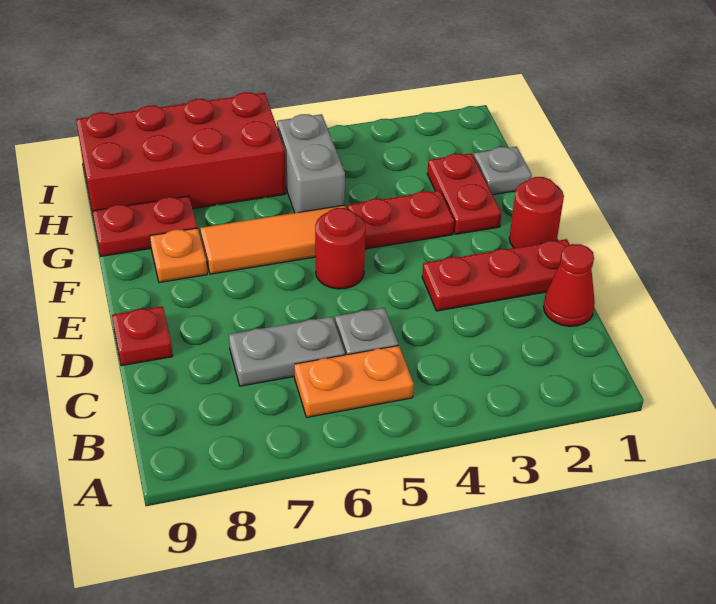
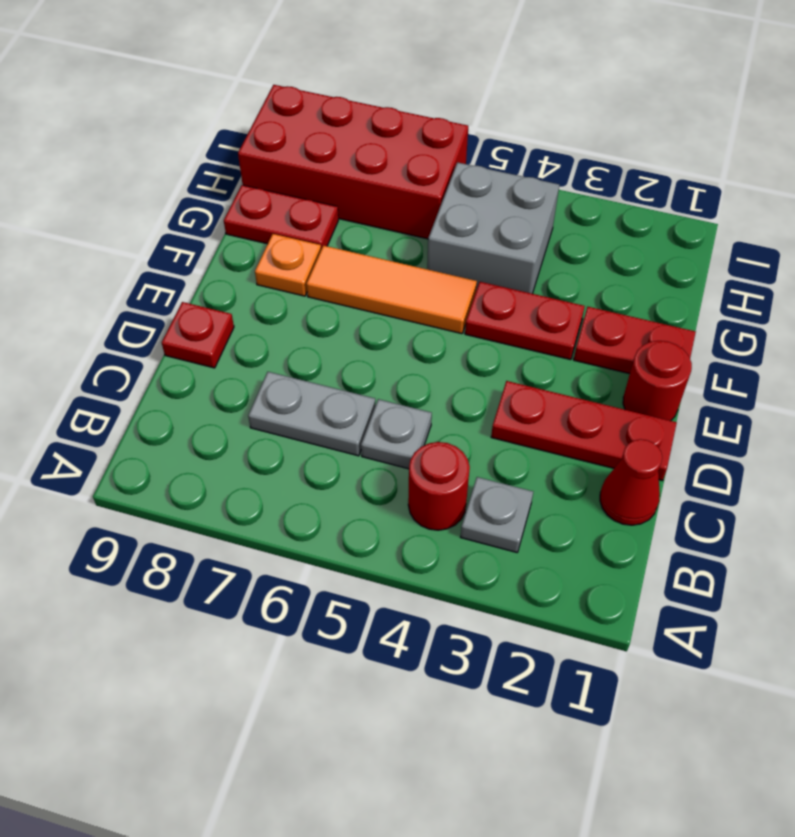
orange 1x2 plate [294,345,414,417] -> none
red 1x1 round brick [315,208,365,289] -> red 1x1 round brick moved to [408,442,470,530]
red 1x2 plate [427,153,502,234] -> red 1x2 plate turned to [574,307,696,374]
grey 1x1 plate [474,147,532,195] -> grey 1x1 plate moved to [461,477,533,552]
grey 1x2 brick [277,114,345,213] -> grey 2x2 brick [427,162,559,294]

